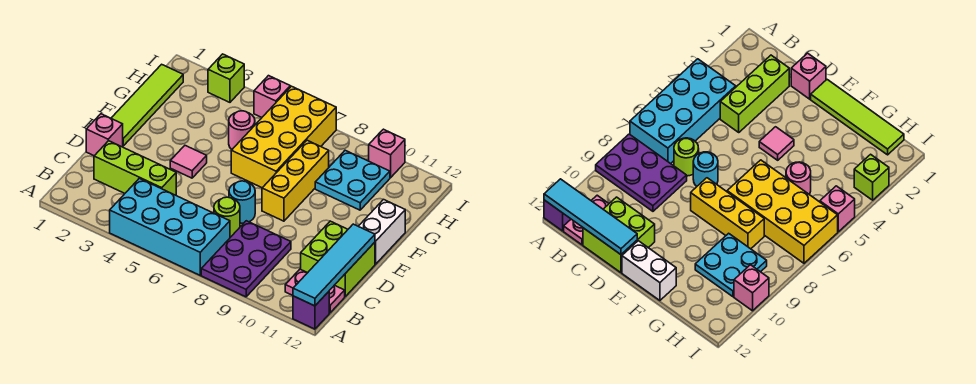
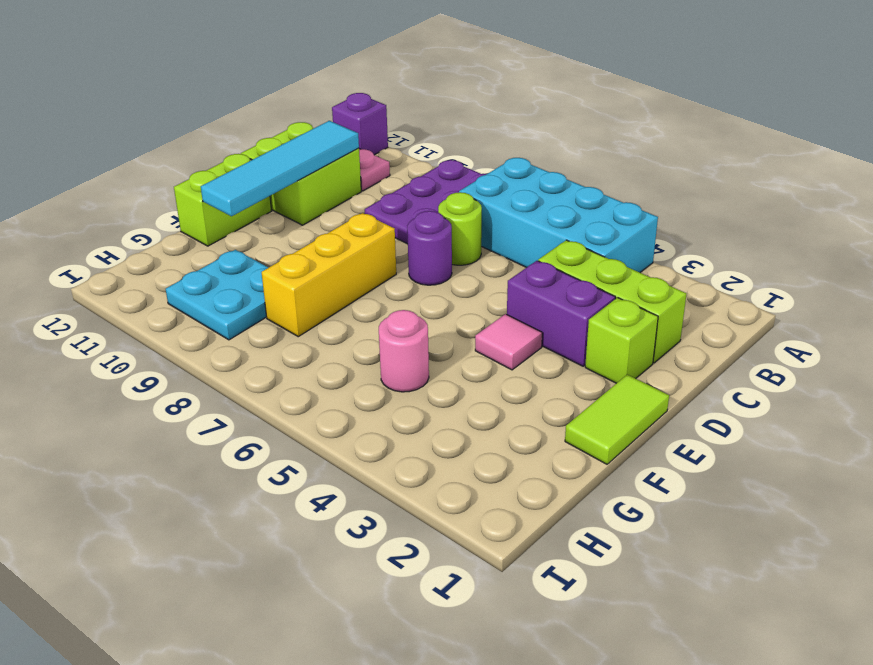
cyan 1x4 tile [293,224,375,306] -> cyan 1x4 tile moved to [201,121,359,216]
pink 1x1 brick [86,114,123,156] -> none
none -> purple 1x2 brick [507,261,615,366]
cyan 1x1 round brick [229,181,255,223] -> purple 1x1 round brick [407,211,452,285]
lime 1x4 tile [111,64,183,146] -> lime 1x2 tile [565,375,669,464]
white 1x2 brick [358,199,405,264] -> lime 1x2 brick [174,154,271,246]
yellow 2x4 brick [231,86,336,188] -> none
lime 1x1 brick [208,54,244,102] -> lime 1x1 brick moved to [585,298,658,383]
pink 1x1 brick [254,76,290,117] -> none
pink 1x1 brick [369,129,405,178] -> none

